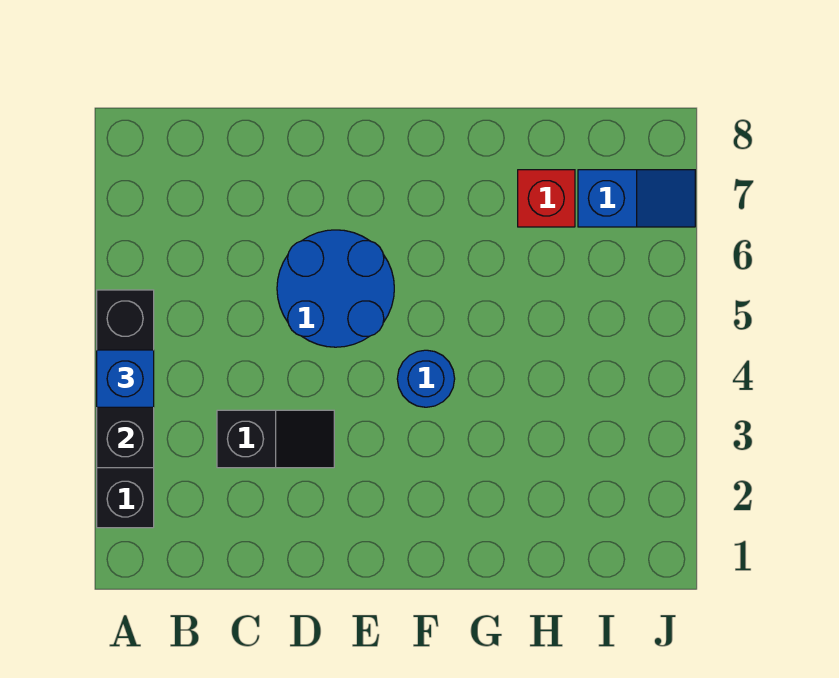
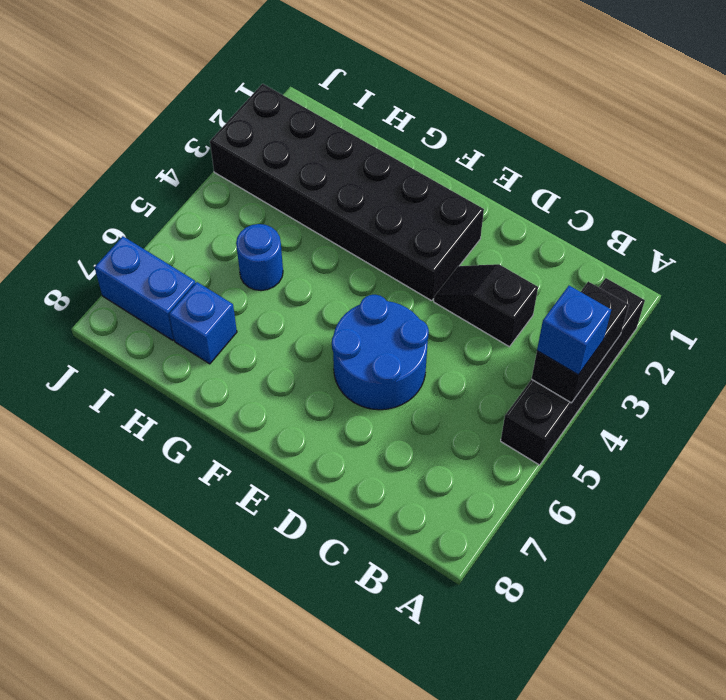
none -> black 2x6 brick [210,84,484,301]
blue 1x1 round brick [397,350,455,407] -> blue 1x1 round brick moved to [236,224,283,291]
red 1x1 brick [518,170,575,227] -> blue 1x1 brick [169,282,237,364]
blue 1x2 slope [578,170,695,227] -> blue 1x2 brick [95,236,195,340]

